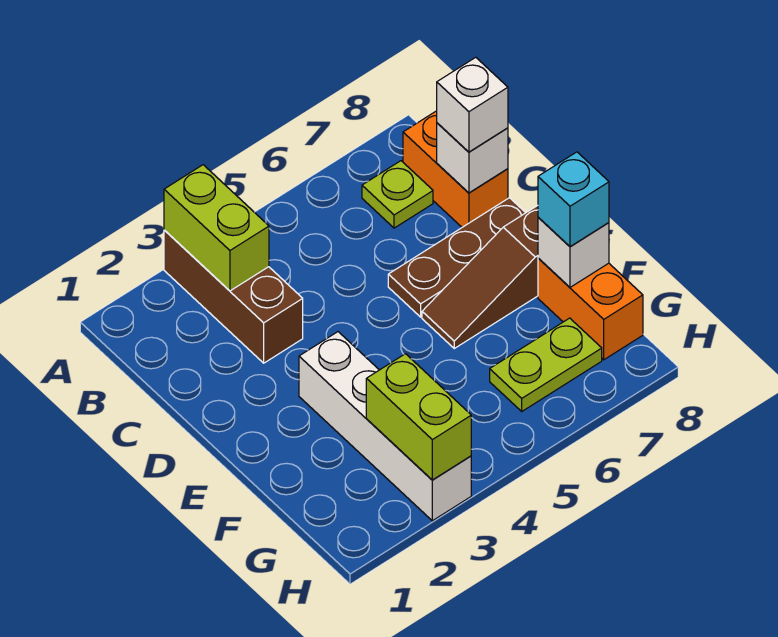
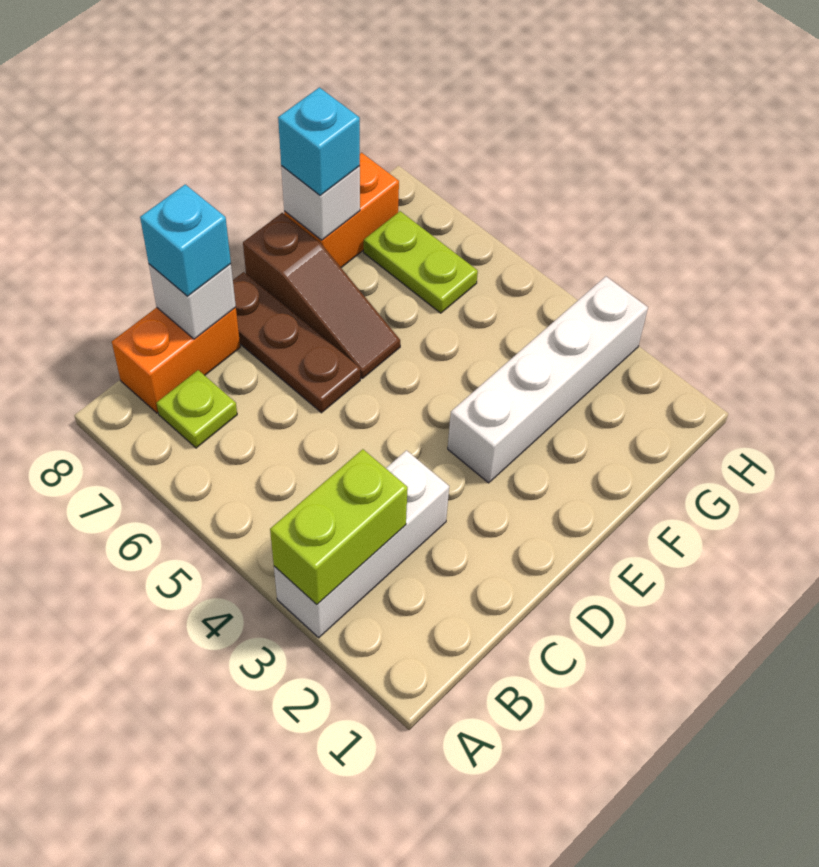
brown 1x3 brick [164,230,303,363] -> white 1x3 brick [274,450,449,638]
white 1x1 brick [437,57,508,152] -> cyan 1x1 brick [140,184,231,296]
lime 1x2 brick [366,354,471,480] -> none

